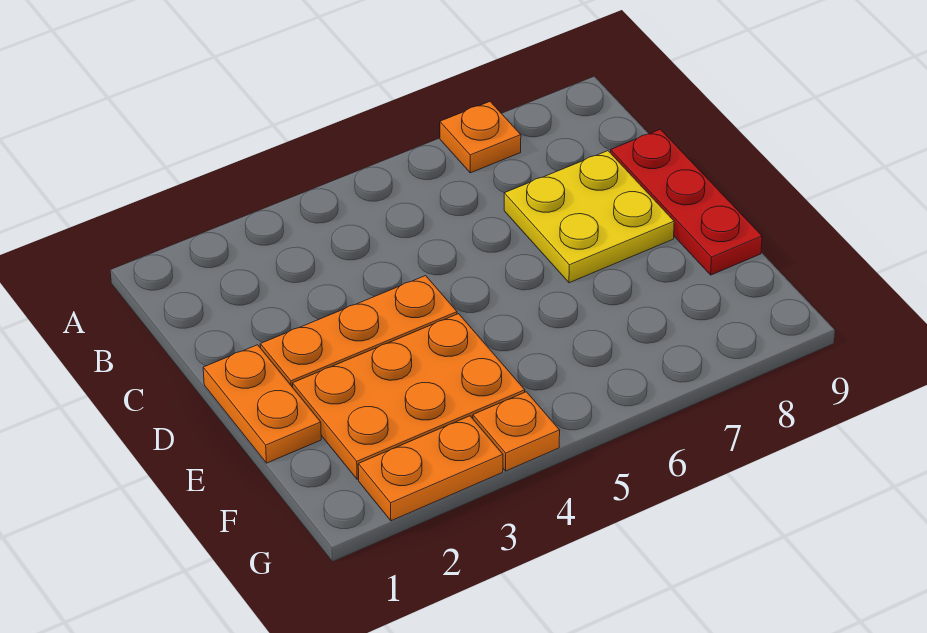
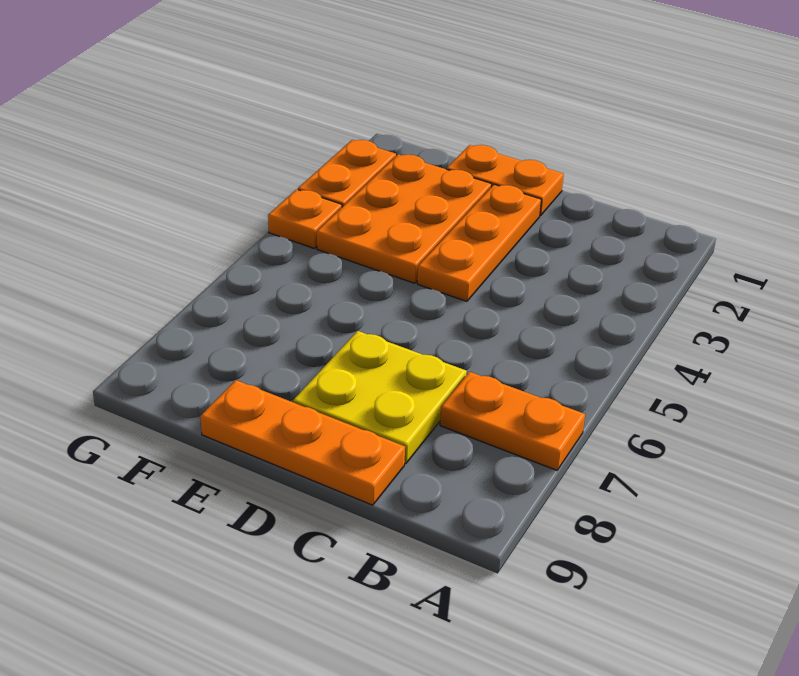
orange 1x1 plate [440,102,521,173] -> orange 1x2 plate [440,372,585,470]
red 1x3 plate [611,129,762,275] -> orange 1x3 plate [200,380,405,505]

